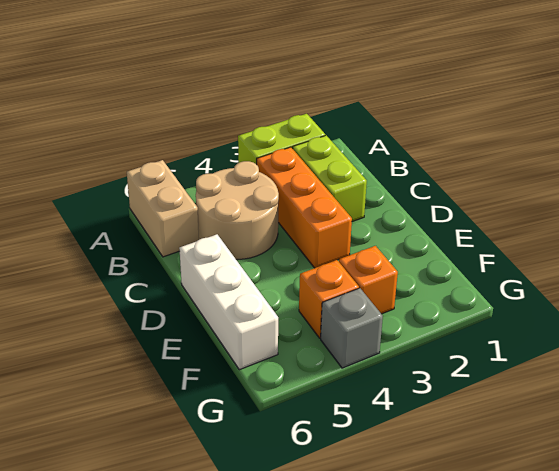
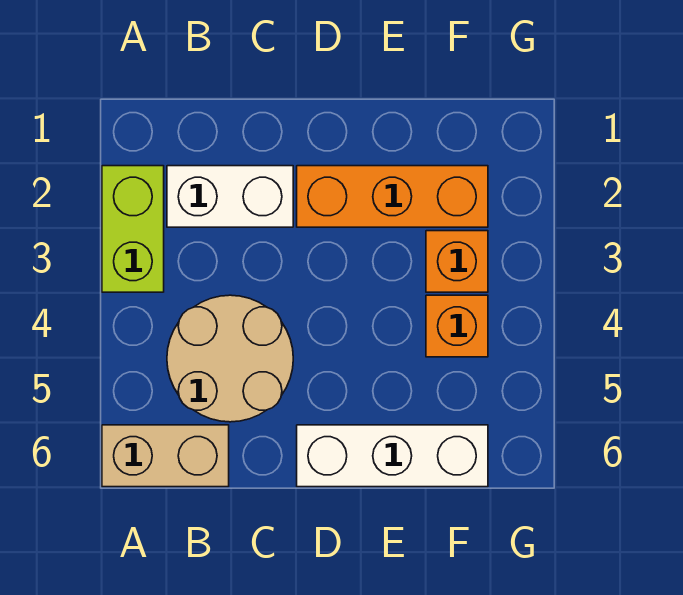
lime 1x2 brick [293,135,367,222] -> white 1x2 brick [167,166,293,227]
orange 1x3 brick [257,147,352,268] -> orange 1x3 brick moved to [297,166,488,227]
grey 1x1 brick [321,288,383,368] -> none

